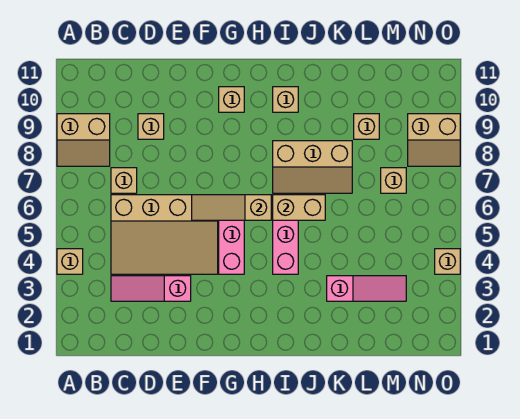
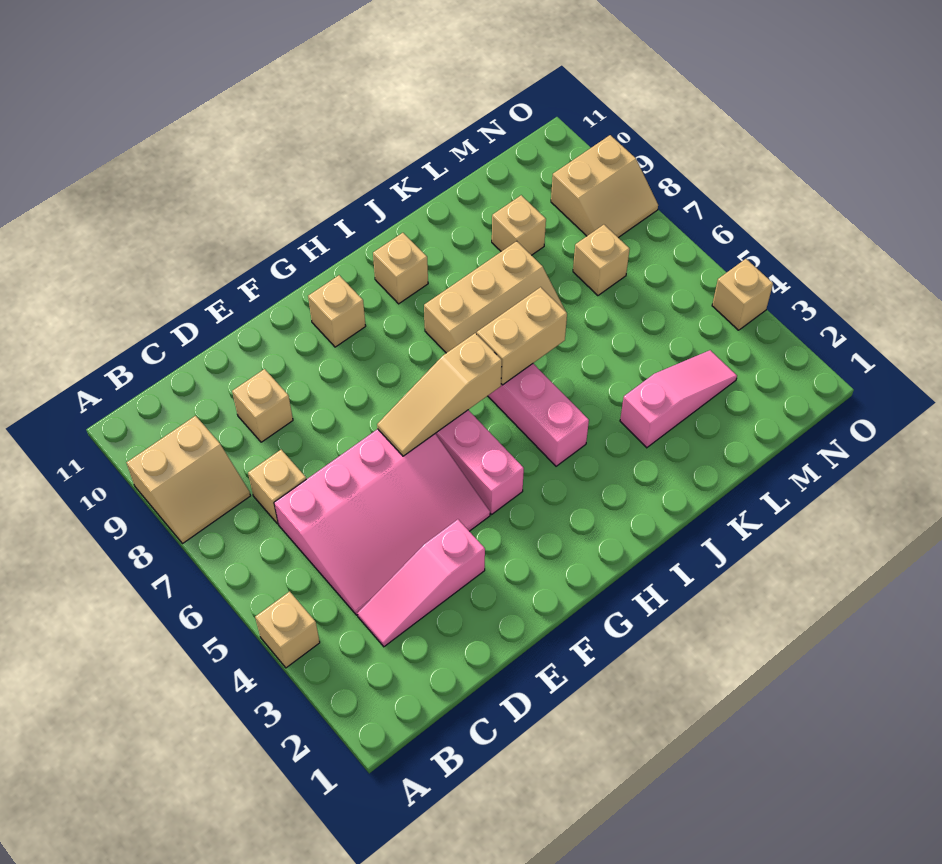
tan 3x4 slope [111,195,218,274] -> pink 3x4 slope [274,429,490,615]

